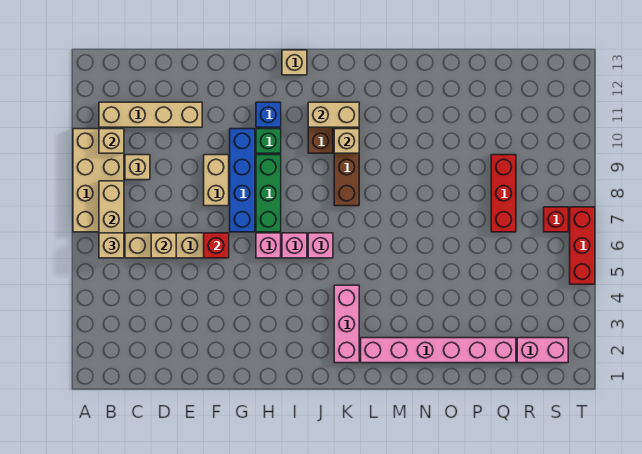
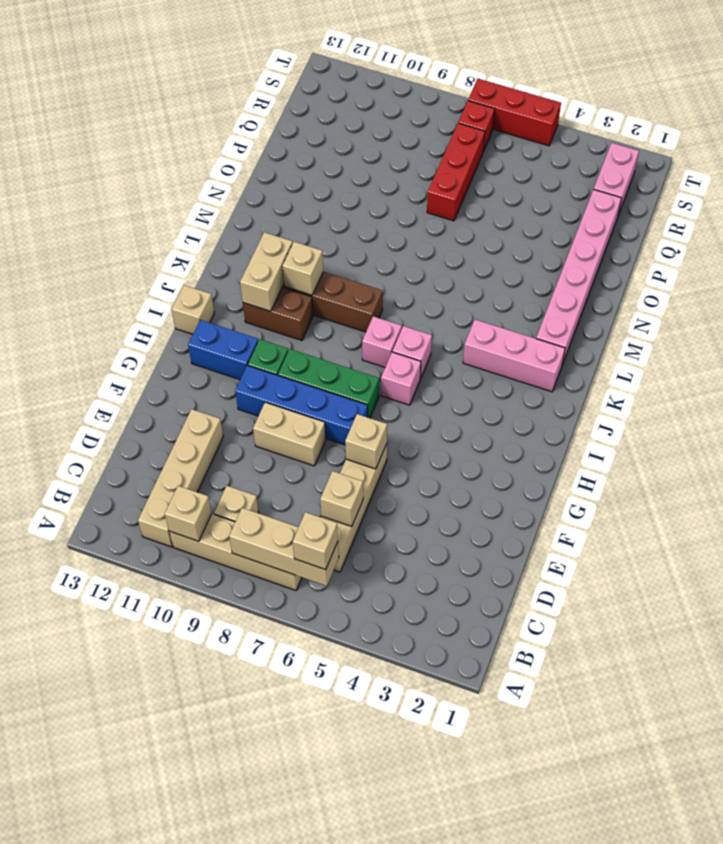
tan 2x4 brick [73,129,124,232] -> tan 1x4 brick [169,514,302,590]
red 1x1 brick [204,233,229,258] -> tan 1x1 brick [345,414,387,469]
pink 1x1 brick [256,233,281,258] -> pink 1x1 brick moved to [362,316,402,367]
blue 1x1 brick [256,102,281,127] -> blue 1x2 brick [188,320,258,379]
red 1x3 brick [491,155,516,232] -> red 1x3 brick turned to [427,123,485,221]

